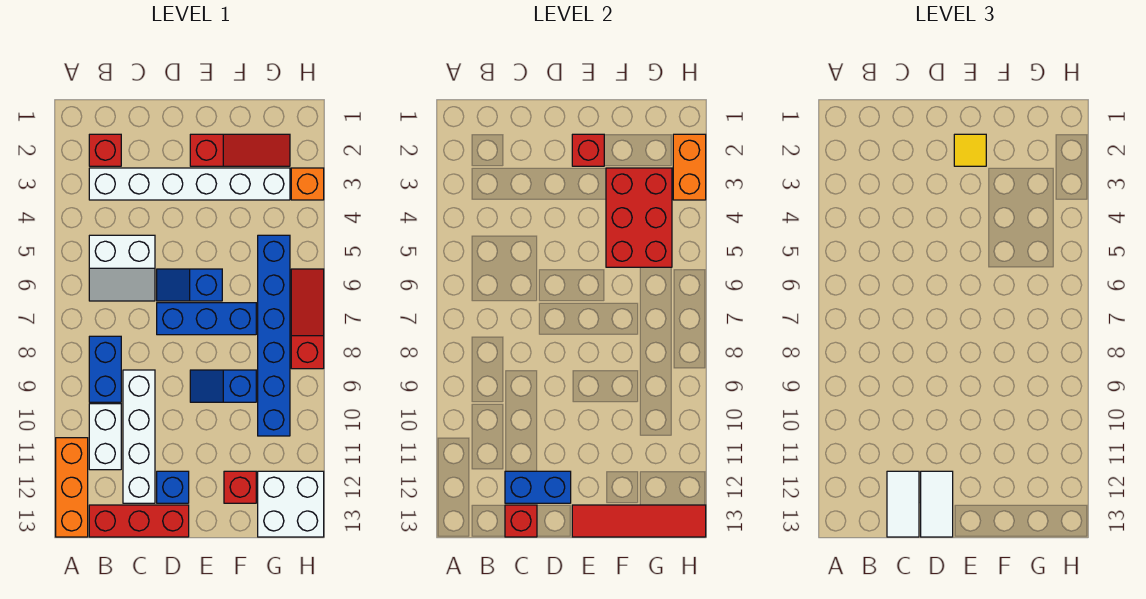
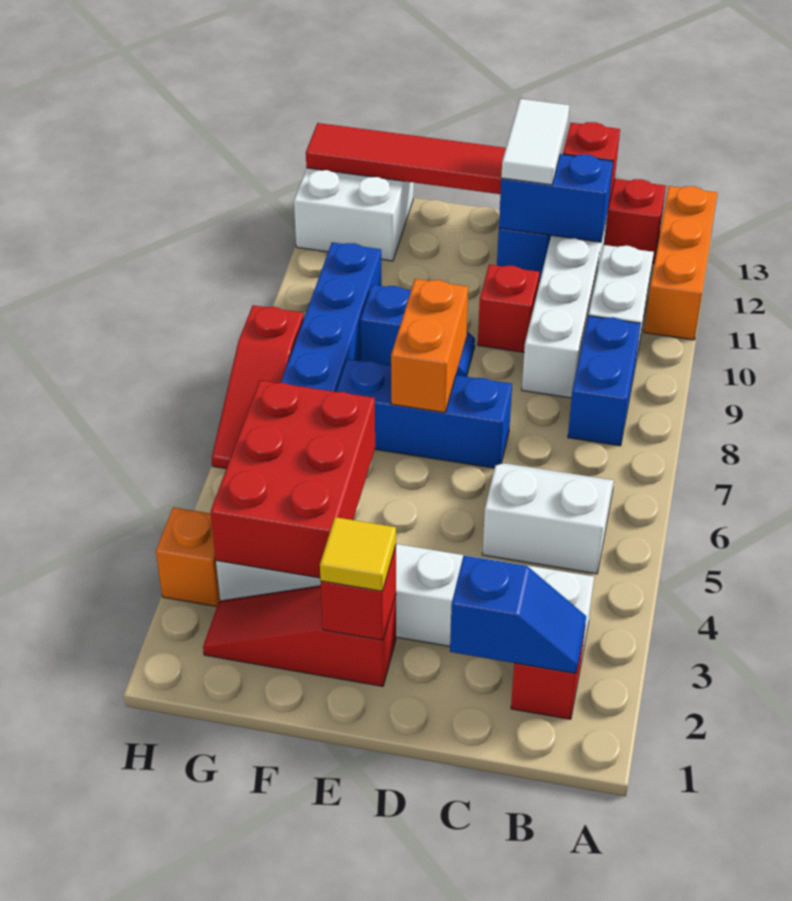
white 1x2 tile [887,471,919,537] -> none
blue 1x2 slope [157,269,222,301] -> blue 1x2 slope moved to [450,555,586,673]
red 1x1 brick [224,471,256,503] -> red 1x1 brick moved to [478,265,540,352]
orange 1x2 brick [673,134,706,200] -> orange 1x2 brick moved to [391,279,468,413]

